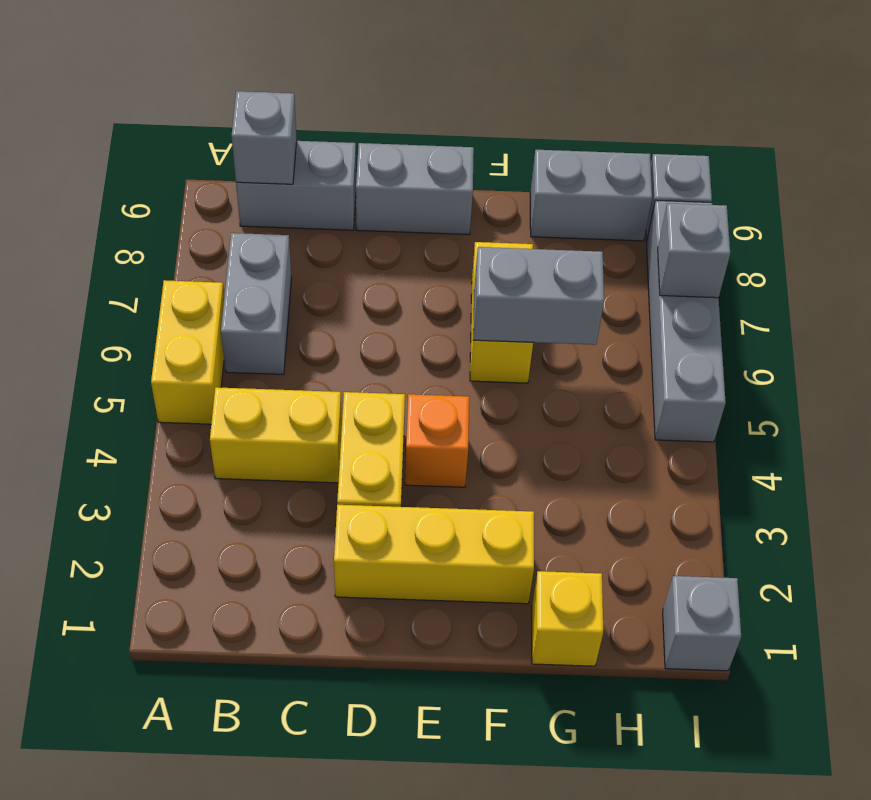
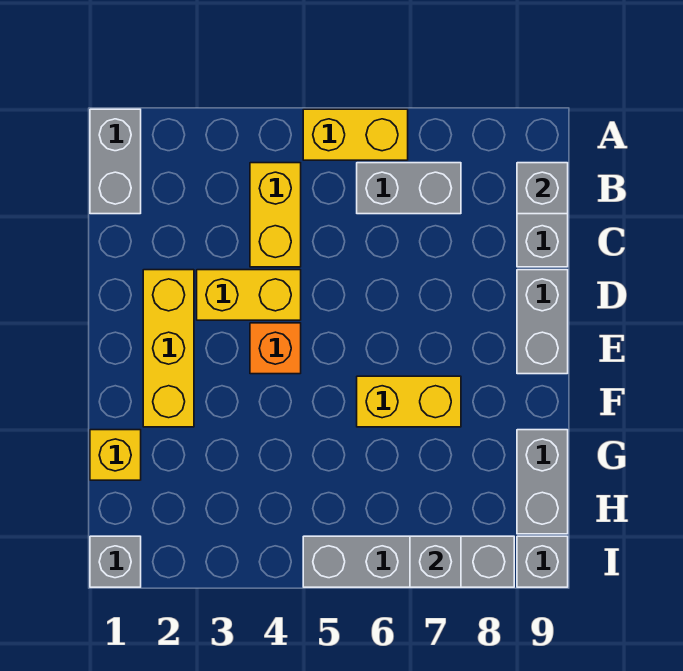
grey 1x2 brick [473,247,604,345] -> grey 1x2 brick moved to [90,109,141,214]

